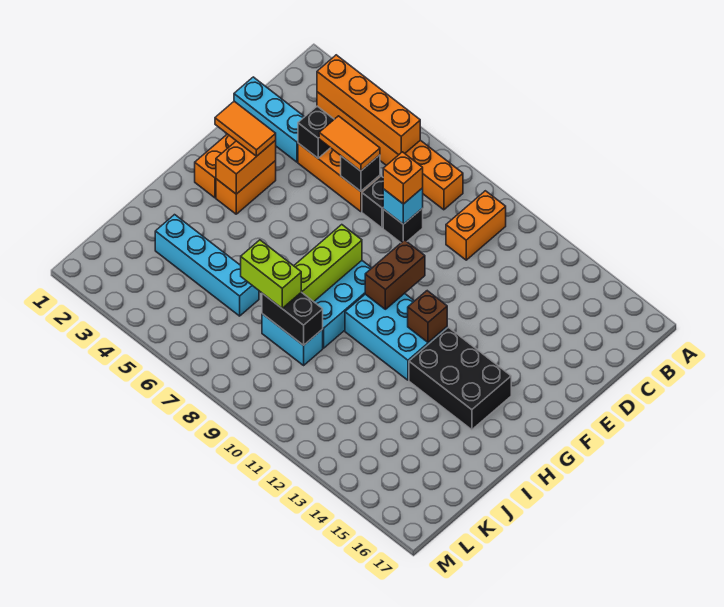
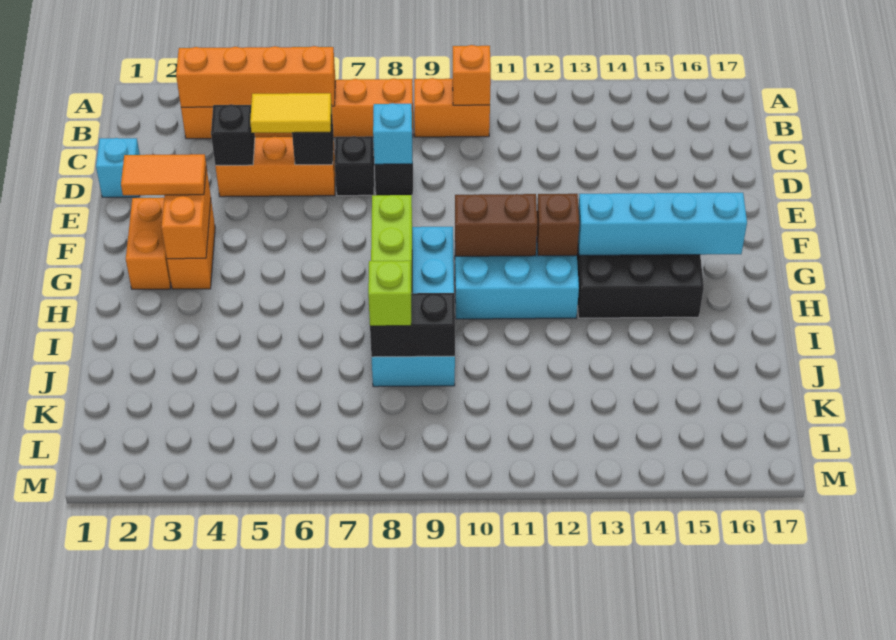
orange 1x2 brick [446,191,506,260] -> orange 1x2 brick turned to [414,78,490,137]
cyan 1x3 brick [234,77,304,162] -> cyan 1x1 brick [96,138,140,197]
orange 1x2 tile [319,116,380,171] -> yellow 1x2 tile [250,93,332,133]
orange 1x1 brick [383,152,423,204] -> orange 1x1 brick moved to [453,45,491,105]
brown 1x2 brick [365,240,425,309] -> brown 1x2 brick turned to [455,194,537,256]
cyan 1x4 brick [155,215,259,316] -> cyan 1x4 brick moved to [578,193,747,255]
lime 1x2 brick [241,240,301,308] -> lime 1x1 brick [368,261,411,326]

